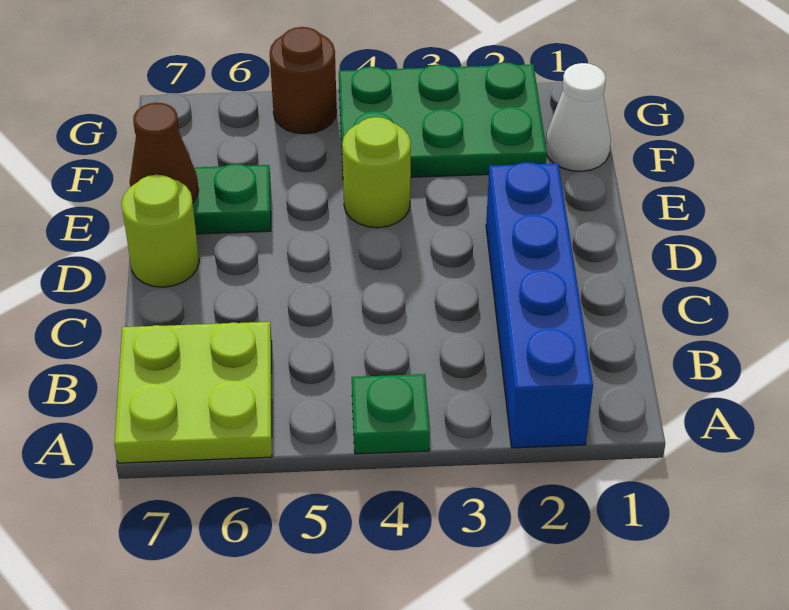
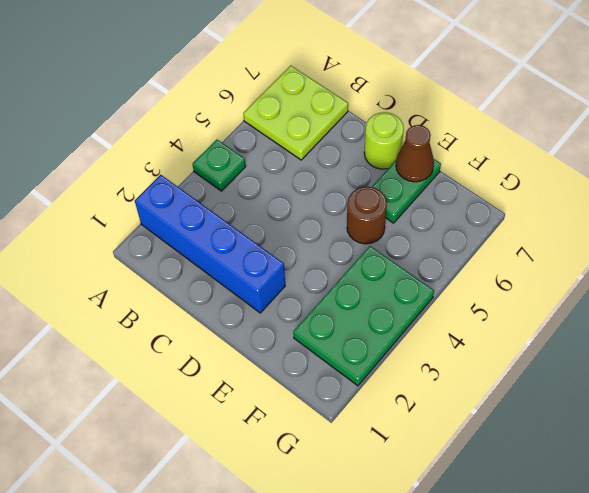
lime 1x1 round brick [342,117,411,228] -> none
white 1x1 cone [546,63,611,171] -> none
brown 1x1 round brick [270,27,337,134] -> brown 1x1 round brick moved to [347,187,387,244]

